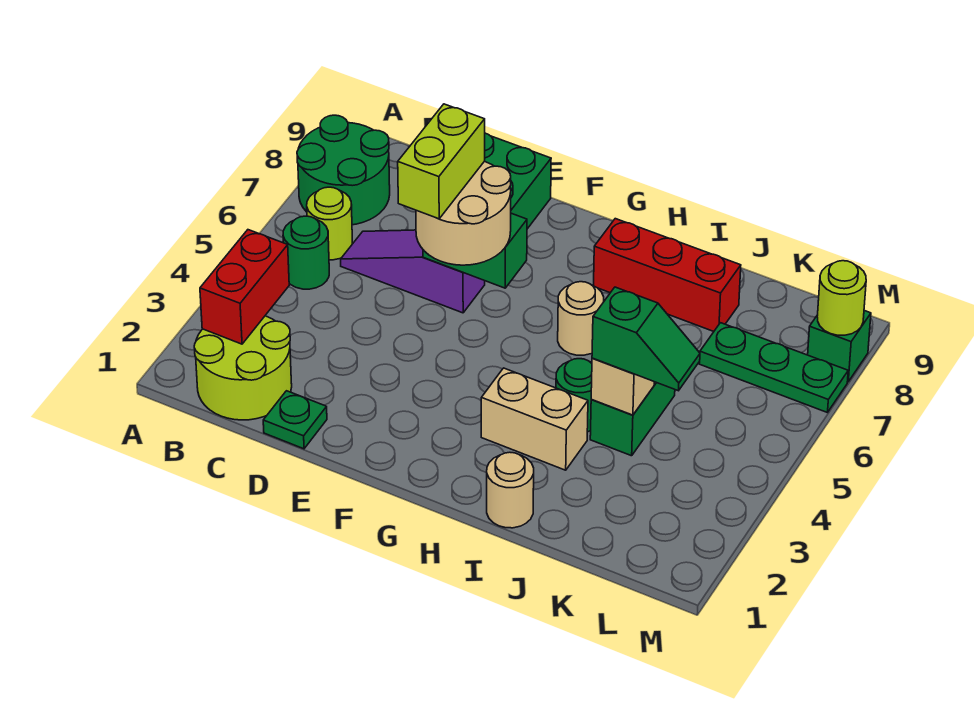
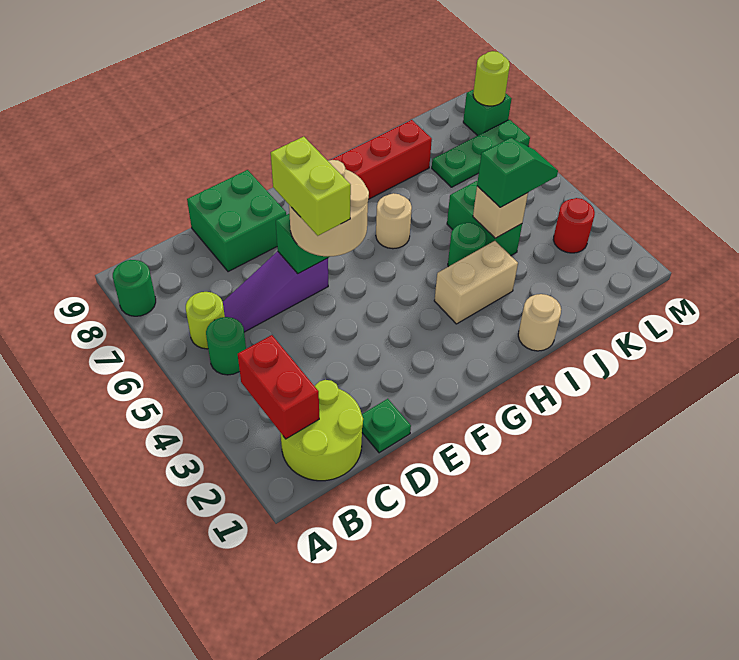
green 2x2 round brick [297,115,390,225] -> green 1x1 round brick [113,260,156,316]
none -> red 1x1 round brick [553,198,595,253]

